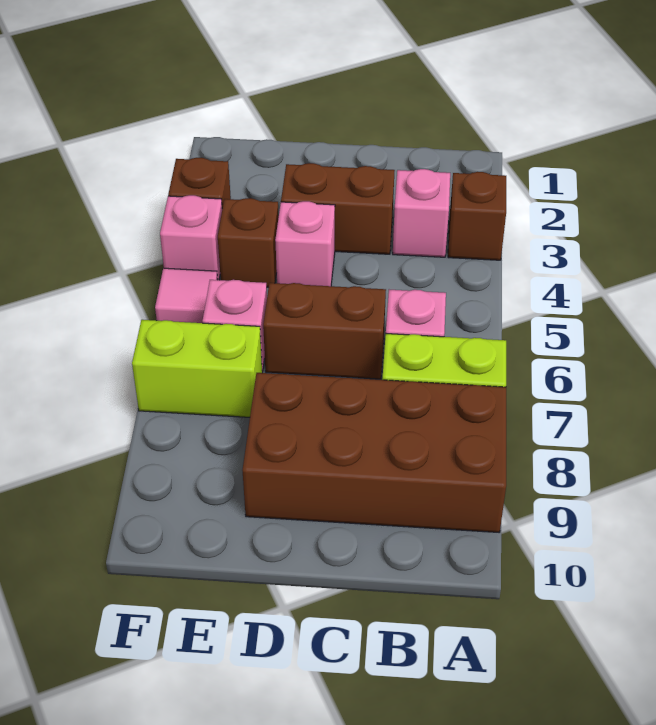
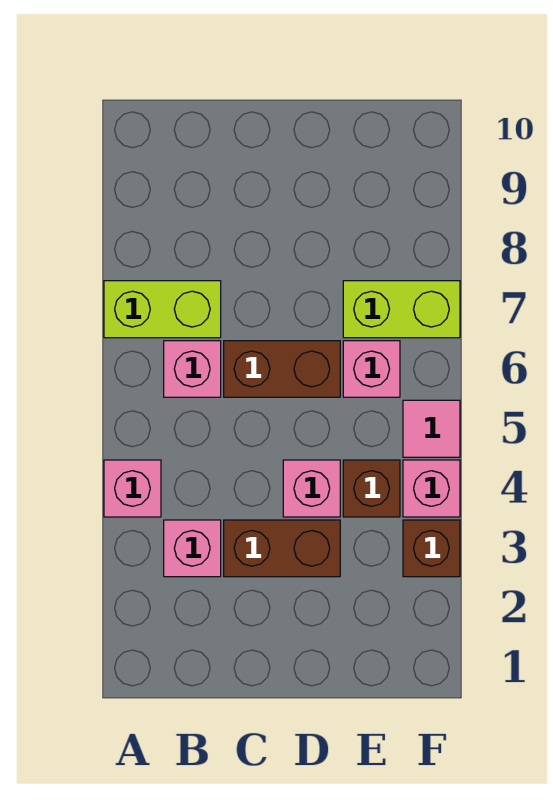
brown 1x1 brick [448,172,506,260] -> none
none -> pink 1x1 brick [104,460,161,517]
brown 2x4 brick [242,373,506,532] -> none

